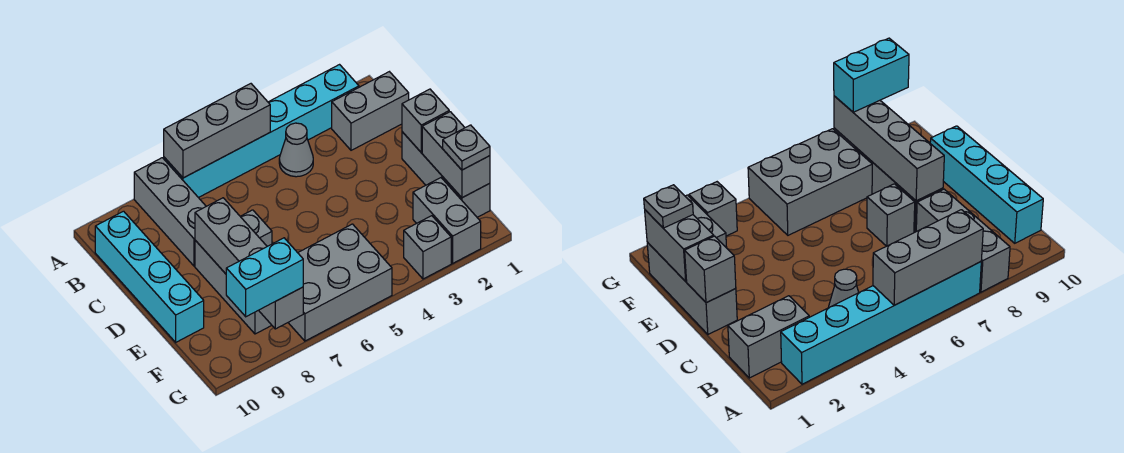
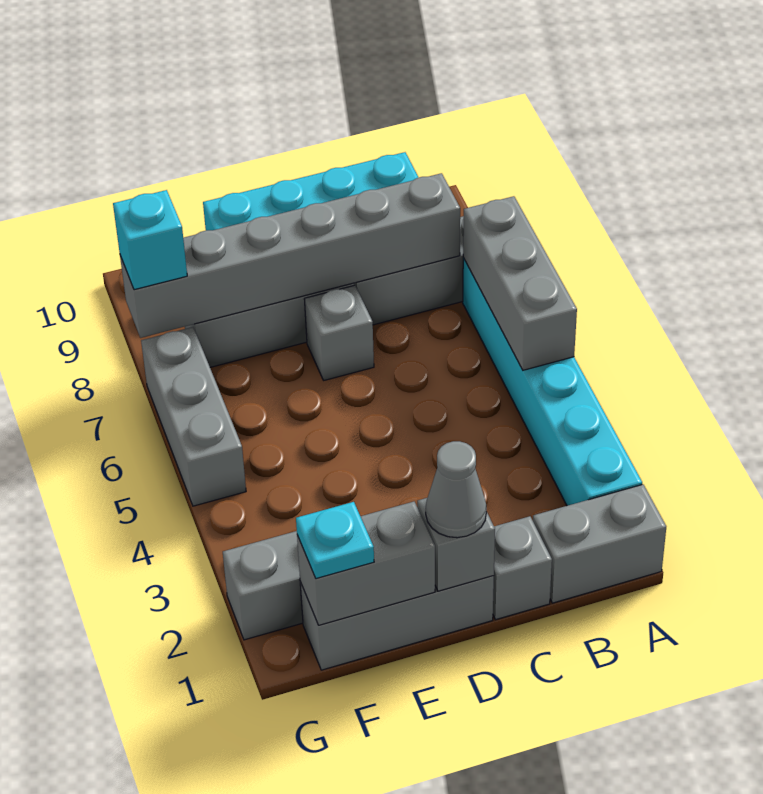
grey 1x2 brick [332,72,409,150] -> grey 1x2 brick turned to [533,485,666,603]
grey 1x1 cone [279,123,313,177] -> grey 1x1 cone moved to [426,441,486,538]
grey 1x4 brick [195,198,303,329] -> grey 1x6 brick [120,173,460,338]
grey 1x1 plate [443,125,490,170] -> cyan 1x1 plate [296,502,374,579]
grey 2x3 brick [288,224,392,341] -> grey 1x3 brick [141,327,246,506]
grey 1x1 brick [404,216,451,279] -> grey 1x1 brick moved to [493,516,552,620]
cyan 1x2 brick [226,238,303,317] -> cyan 1x1 brick [113,190,187,290]

